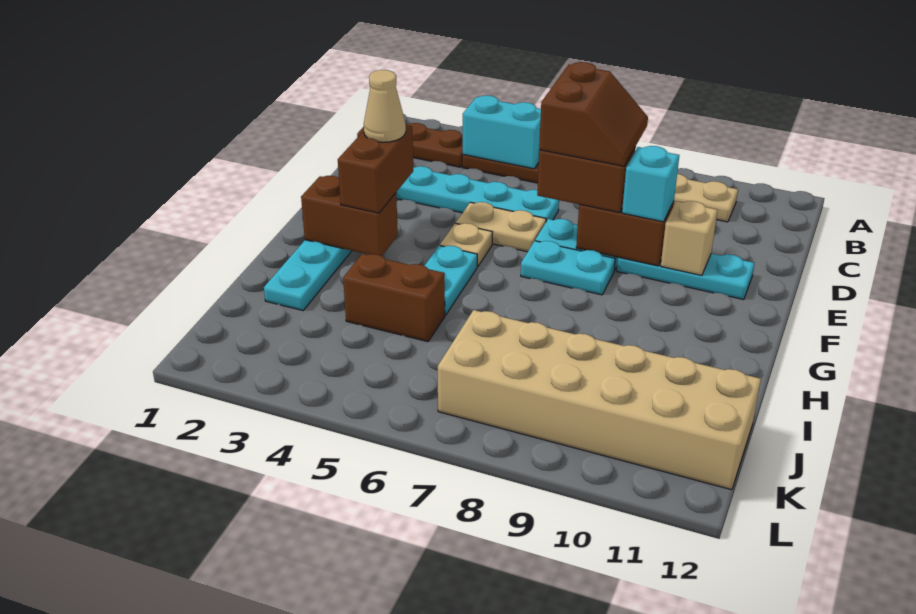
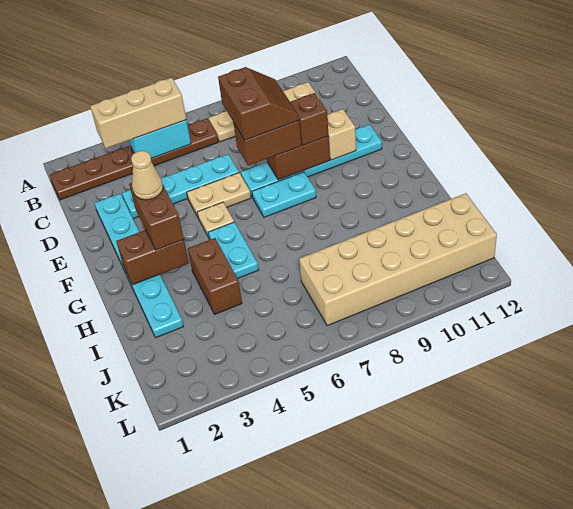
none -> tan 1x3 brick [90,78,186,148]
cyan 1x1 brick [622,146,679,222] -> brown 1x1 brick [290,93,329,145]
brown 1x2 brick [343,254,445,342] -> brown 1x2 brick turned to [188,238,242,314]

